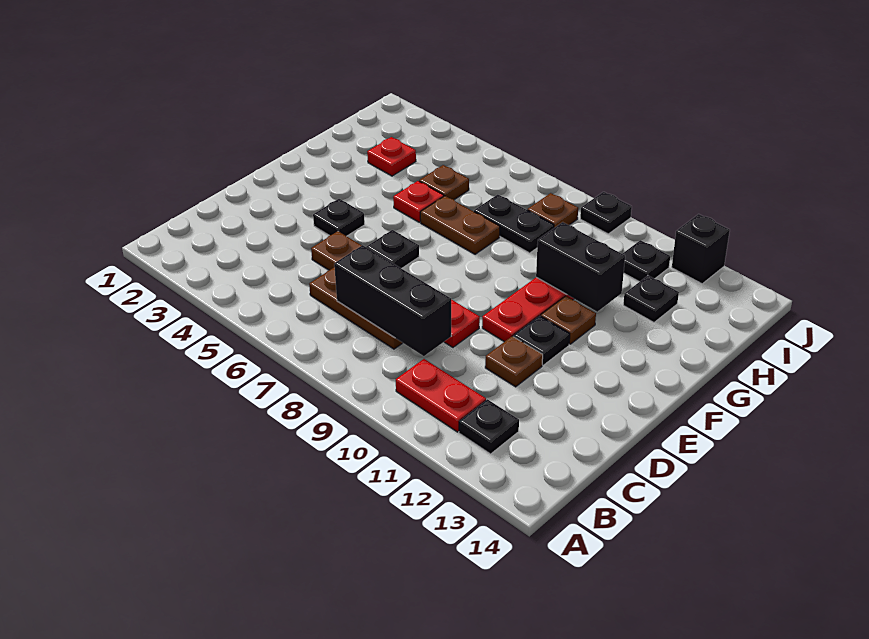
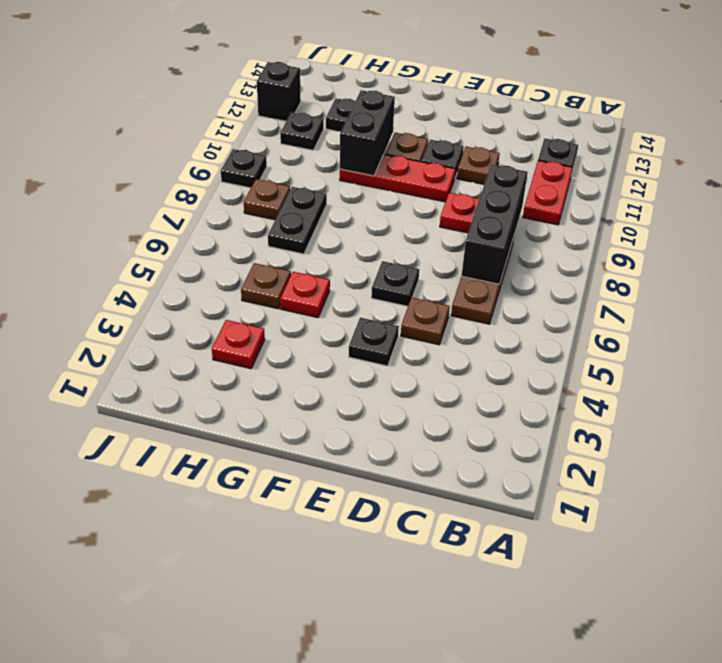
brown 1x2 plate [420,196,500,254] -> none

